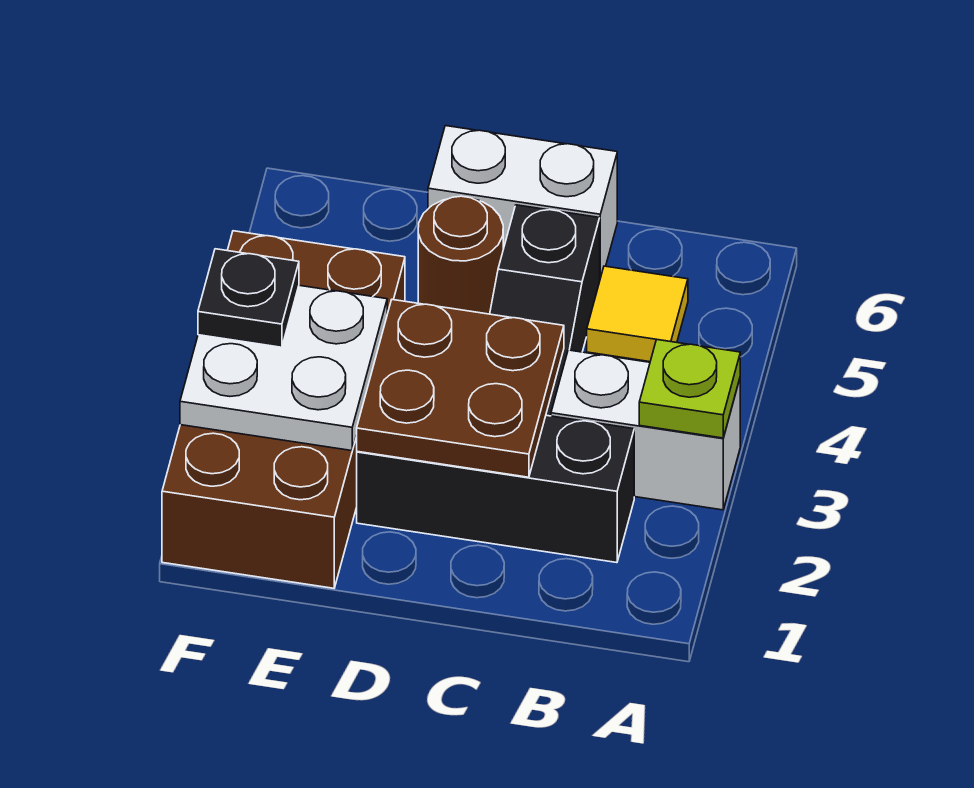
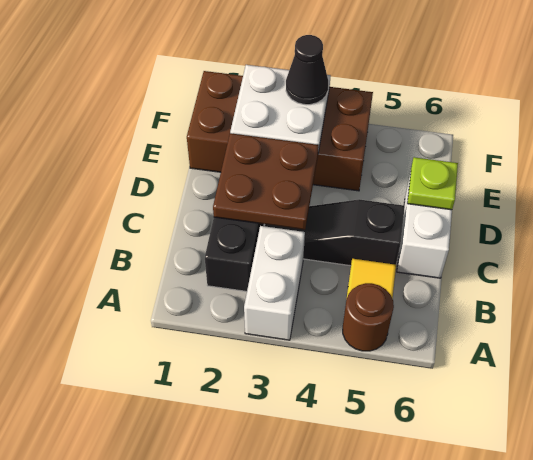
lime 1x1 plate [639,339,740,438] -> lime 1x1 plate moved to [407,157,458,210]
brown 1x1 round brick [418,196,503,314] -> brown 1x1 round brick moved to [343,283,394,351]
black 1x1 plate [198,249,299,347] -> black 1x1 cone [286,35,328,105]

